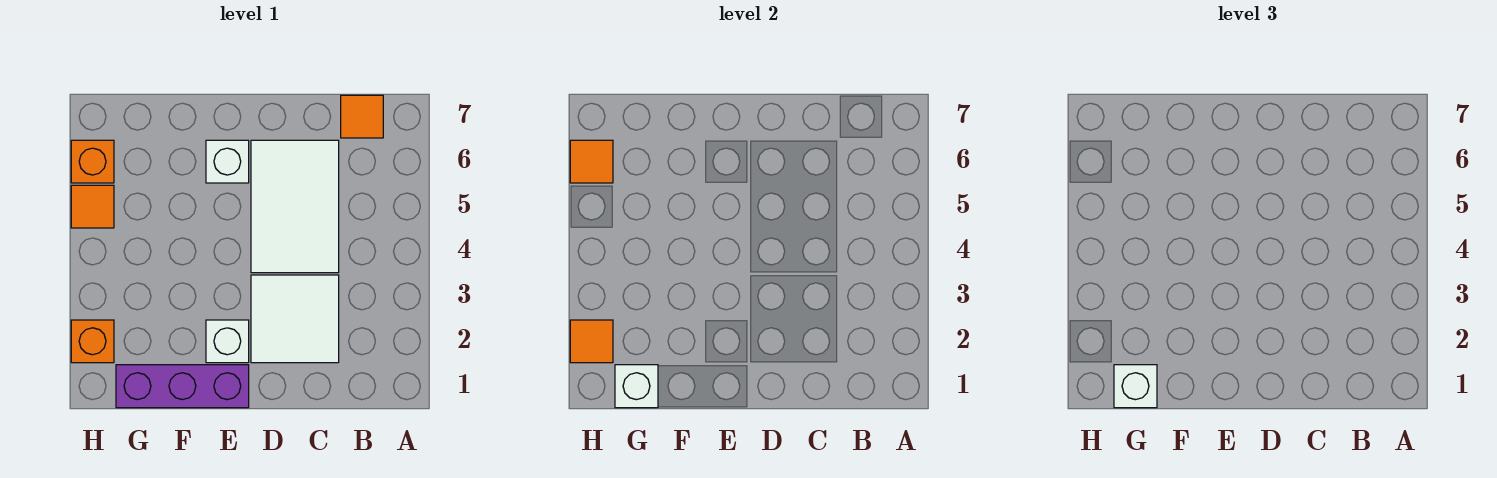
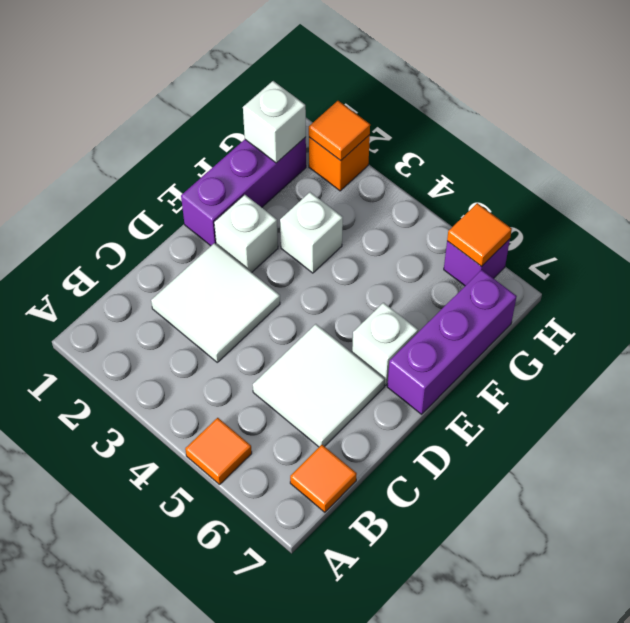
white 2x3 tile [251,140,339,273] -> white 2x2 tile [253,324,385,447]
none -> purple 1x3 brick [387,270,517,414]
white 1x1 brick [1114,365,1157,408] -> white 1x1 brick moved to [280,192,343,273]
orange 1x1 tile [71,185,114,228] -> orange 1x1 tile moved to [185,418,252,485]
orange 1x1 brick [71,140,114,183] -> purple 1x1 brick [444,239,510,286]

